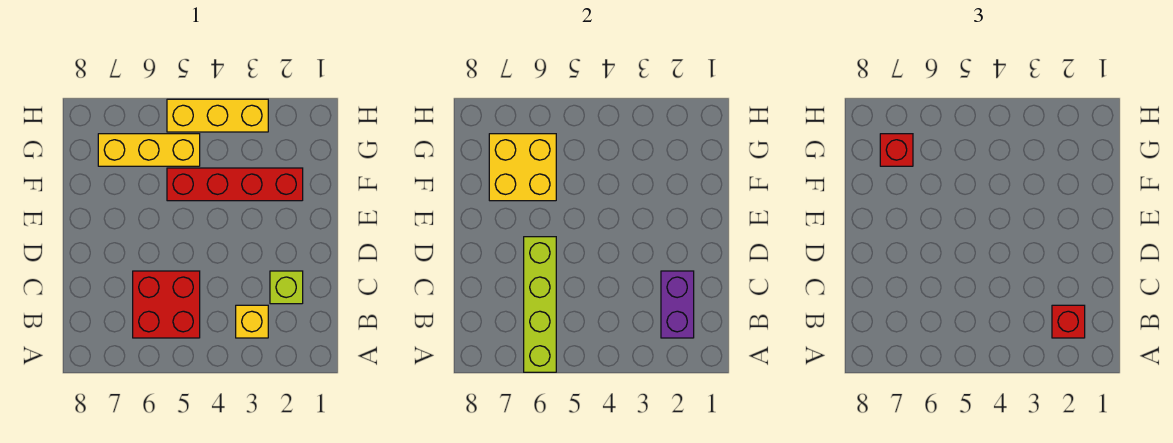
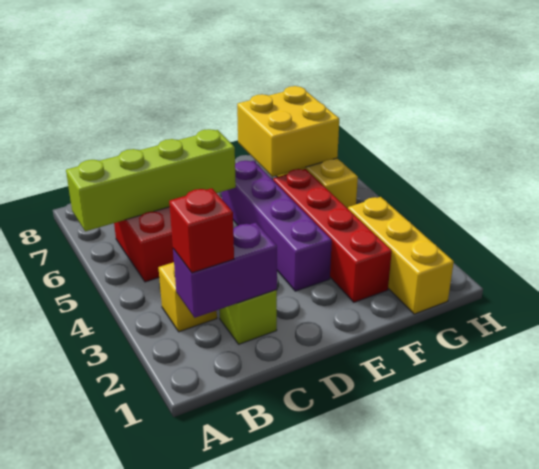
none -> purple 1x4 brick [222,161,332,291]
red 1x1 brick [880,134,913,166] -> none
yellow 1x3 brick [167,99,268,132] -> yellow 1x3 brick moved to [348,197,454,314]

